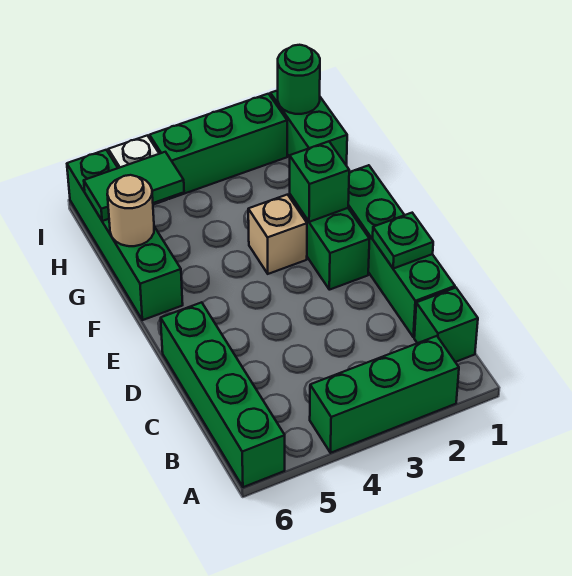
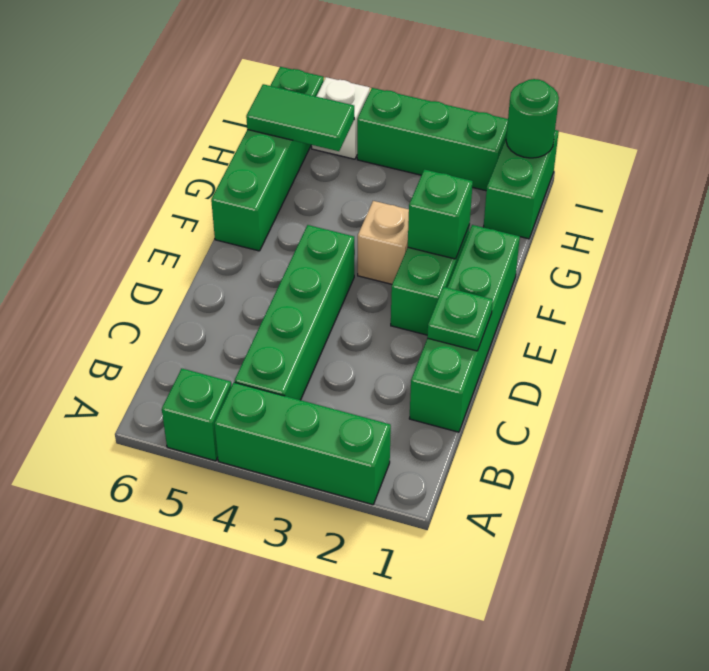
green 1x4 brick [161,302,285,487] -> green 1x4 brick moved to [235,225,354,400]
green 1x1 brick [414,288,478,362] -> green 1x1 brick moved to [162,369,231,461]
tan 1x1 round brick [107,175,154,246] -> none

